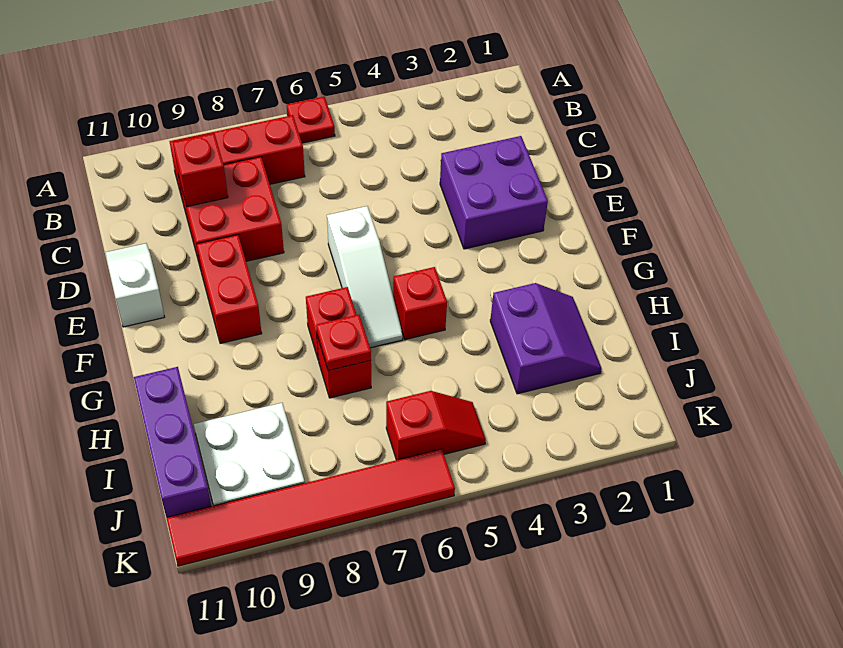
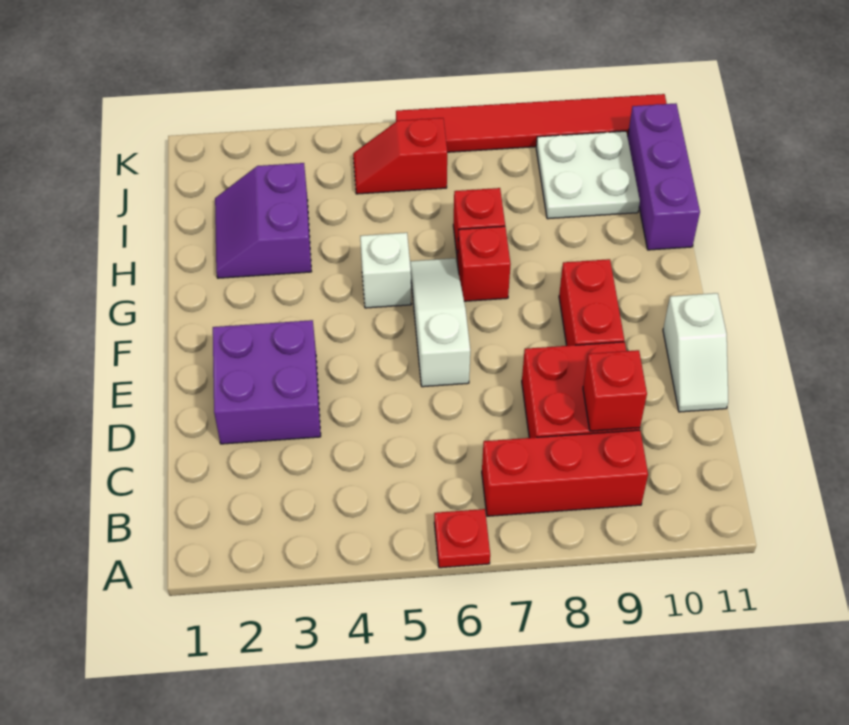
red 1x1 brick [393,267,447,340] -> white 1x1 brick [360,233,411,308]
red 1x1 plate [316,315,371,371] -> none

